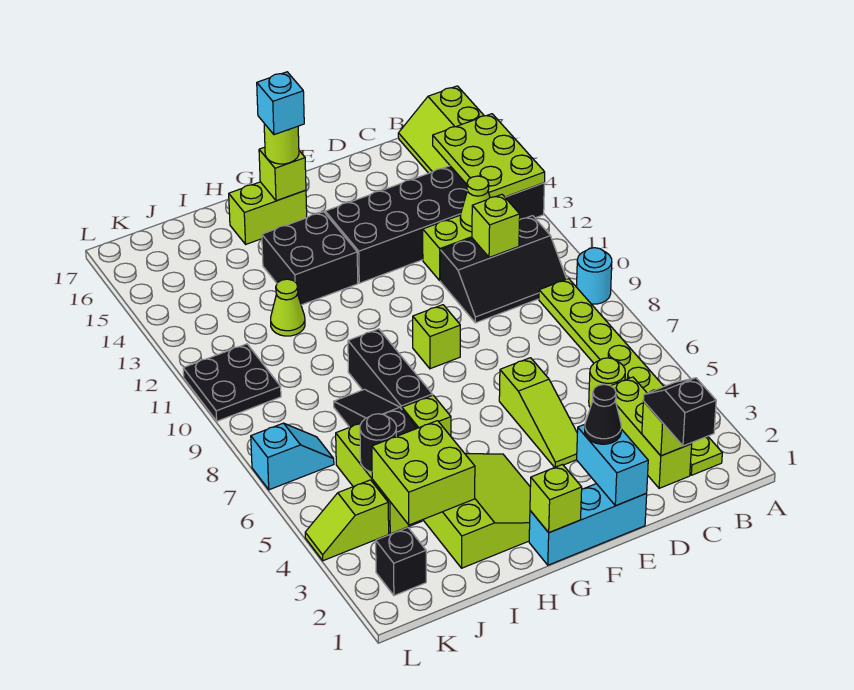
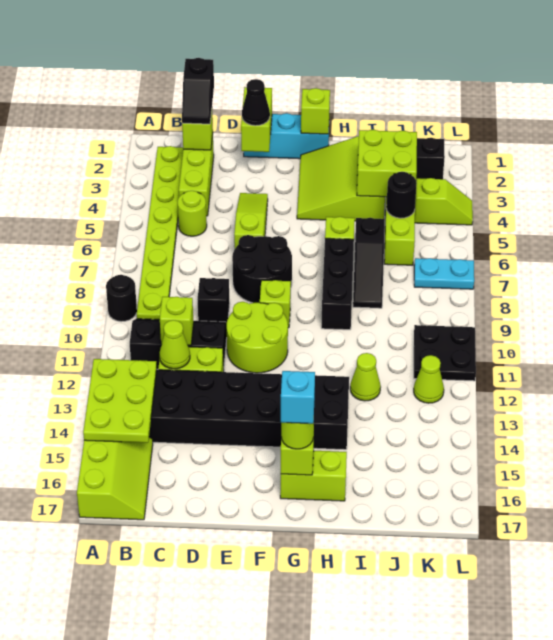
cyan 1x1 round brick [577,248,612,304] -> black 1x1 round brick [106,275,137,322]
none -> black 1x1 brick [197,278,230,322]
cyan 1x2 brick [577,425,648,506] -> lime 1x2 brick [241,87,272,152]
none -> black 2x2 round brick [232,235,292,303]
none -> lime 2x2 round brick [227,302,288,373]
cyan 1x2 slope [251,423,334,490] -> cyan 1x2 plate [414,258,474,289]
none -> lime 1x1 cone [414,355,444,403]

